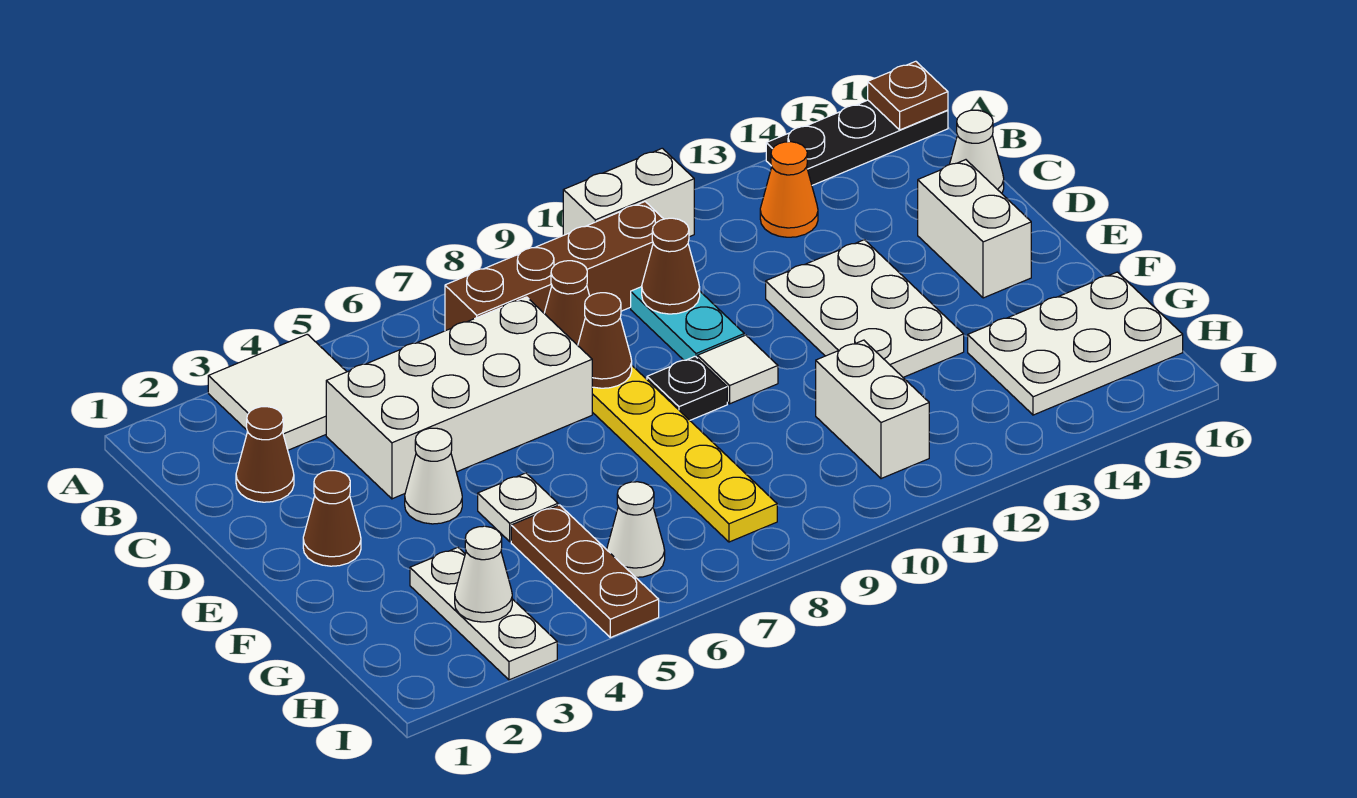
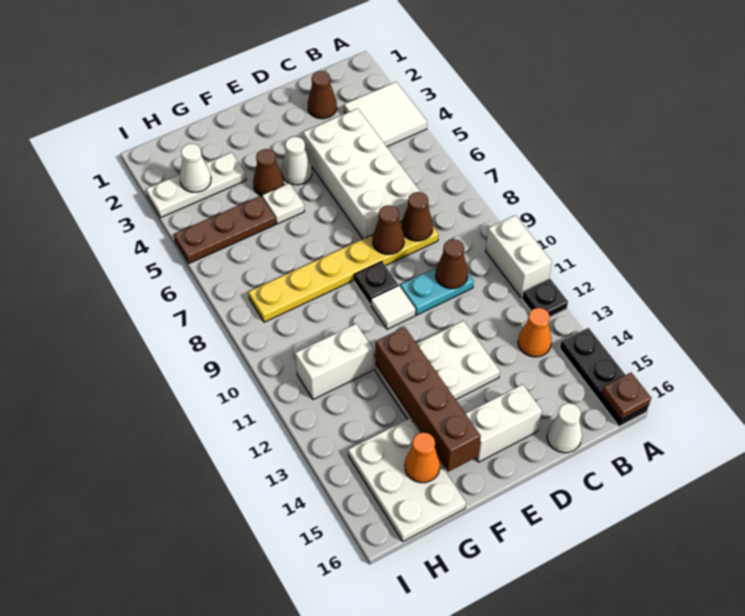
none -> black 1x1 plate [522,279,568,317]
brown 1x4 brick [445,202,663,331] -> brown 1x4 brick moved to [375,327,481,472]
brown 1x1 cone [303,471,361,566] -> brown 1x1 cone moved to [253,149,284,196]
none -> orange 1x1 cone [405,432,440,483]
white 1x1 cone [607,482,665,577] -> none

